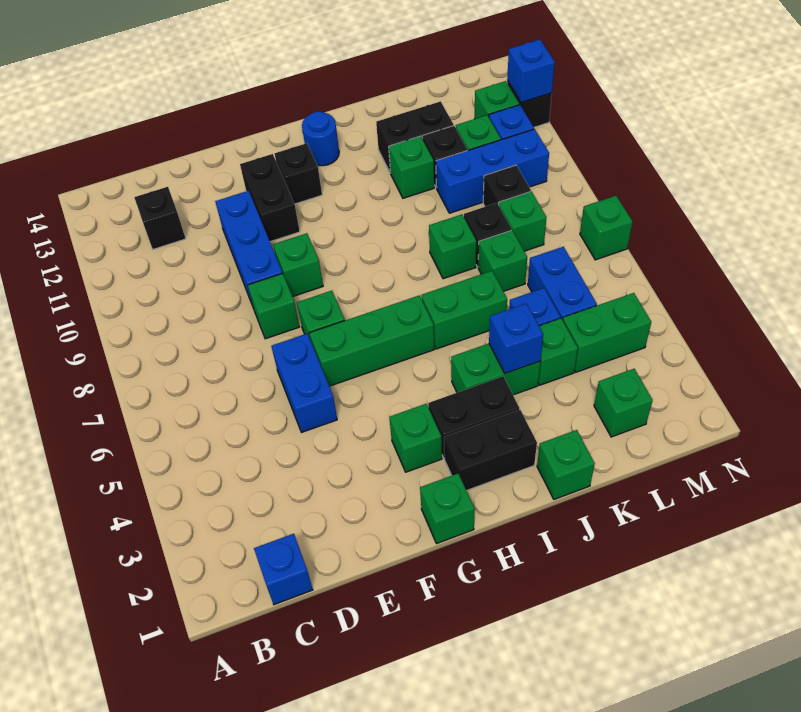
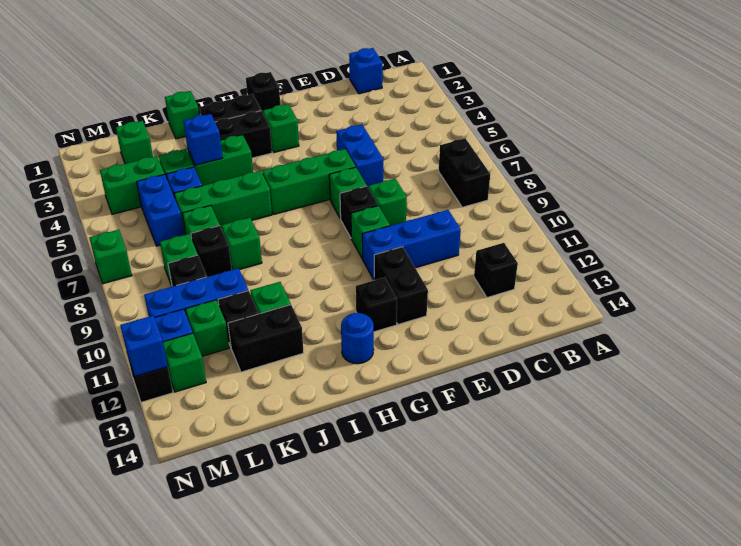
none -> black 1x2 brick [439,138,490,207]
blue 1x3 brick [215,191,282,306] -> blue 1x3 brick turned to [362,210,461,280]
none -> black 1x1 brick [340,186,378,238]
green 1x1 brick [420,474,475,544] -> black 1x1 brick [246,72,280,112]
green 1x2 brick [421,271,507,349] -> green 1x3 brick [174,171,272,235]

